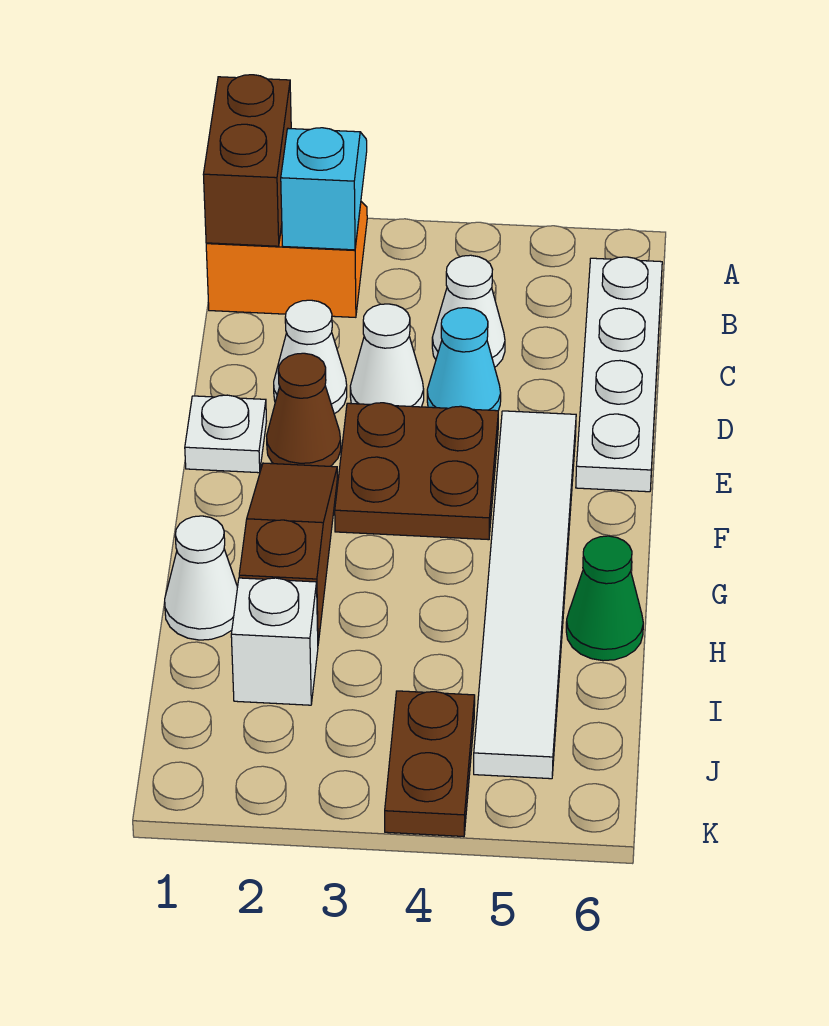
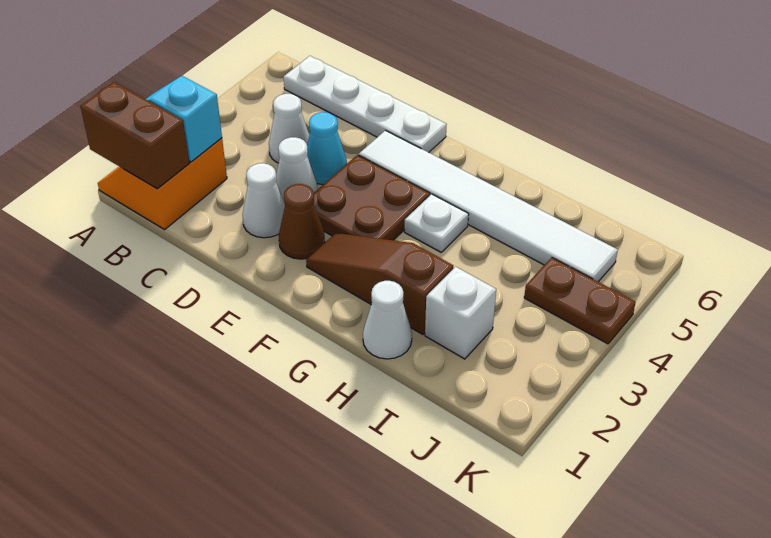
white 1x1 plate [185,395,266,473] -> white 1x1 plate moved to [405,194,469,252]
green 1x1 cone [566,536,643,661] -> none

